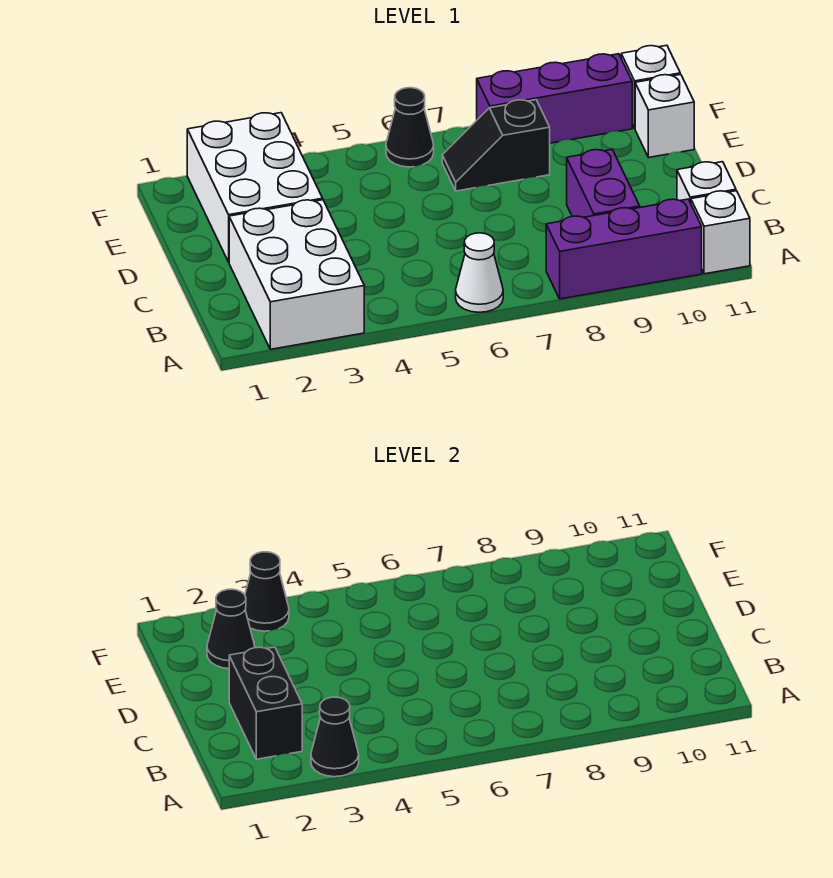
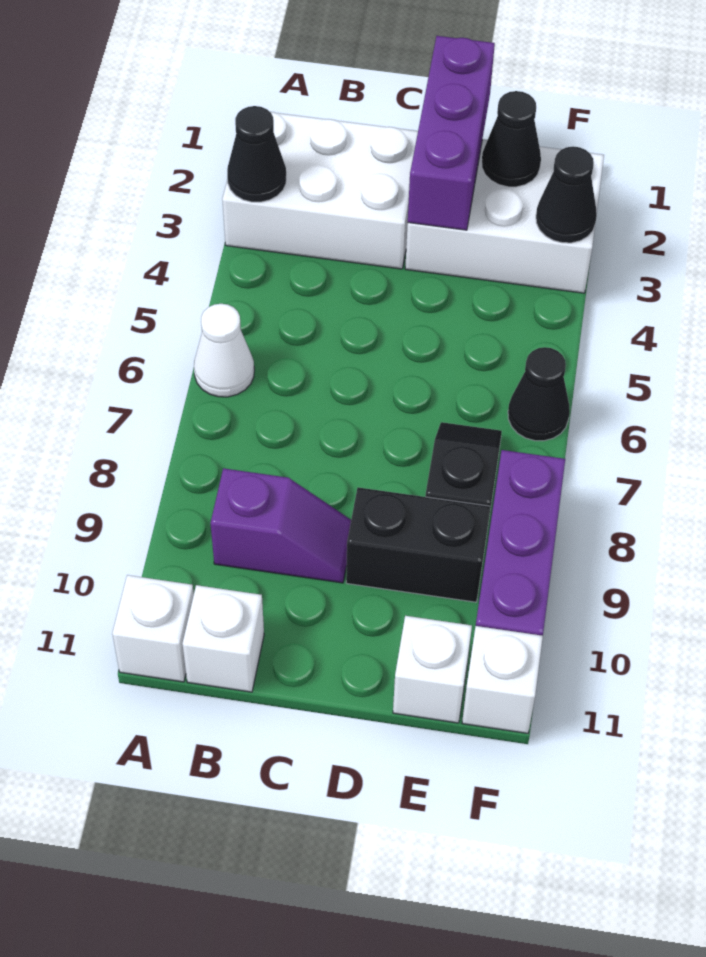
purple 1x3 brick [546,199,702,299] -> purple 1x3 brick moved to [408,36,495,230]
black 1x2 brick [229,647,302,759] -> black 1x2 brick moved to [346,487,490,602]
purple 1x2 brick [567,150,640,217] -> purple 1x2 slope [210,468,351,583]

